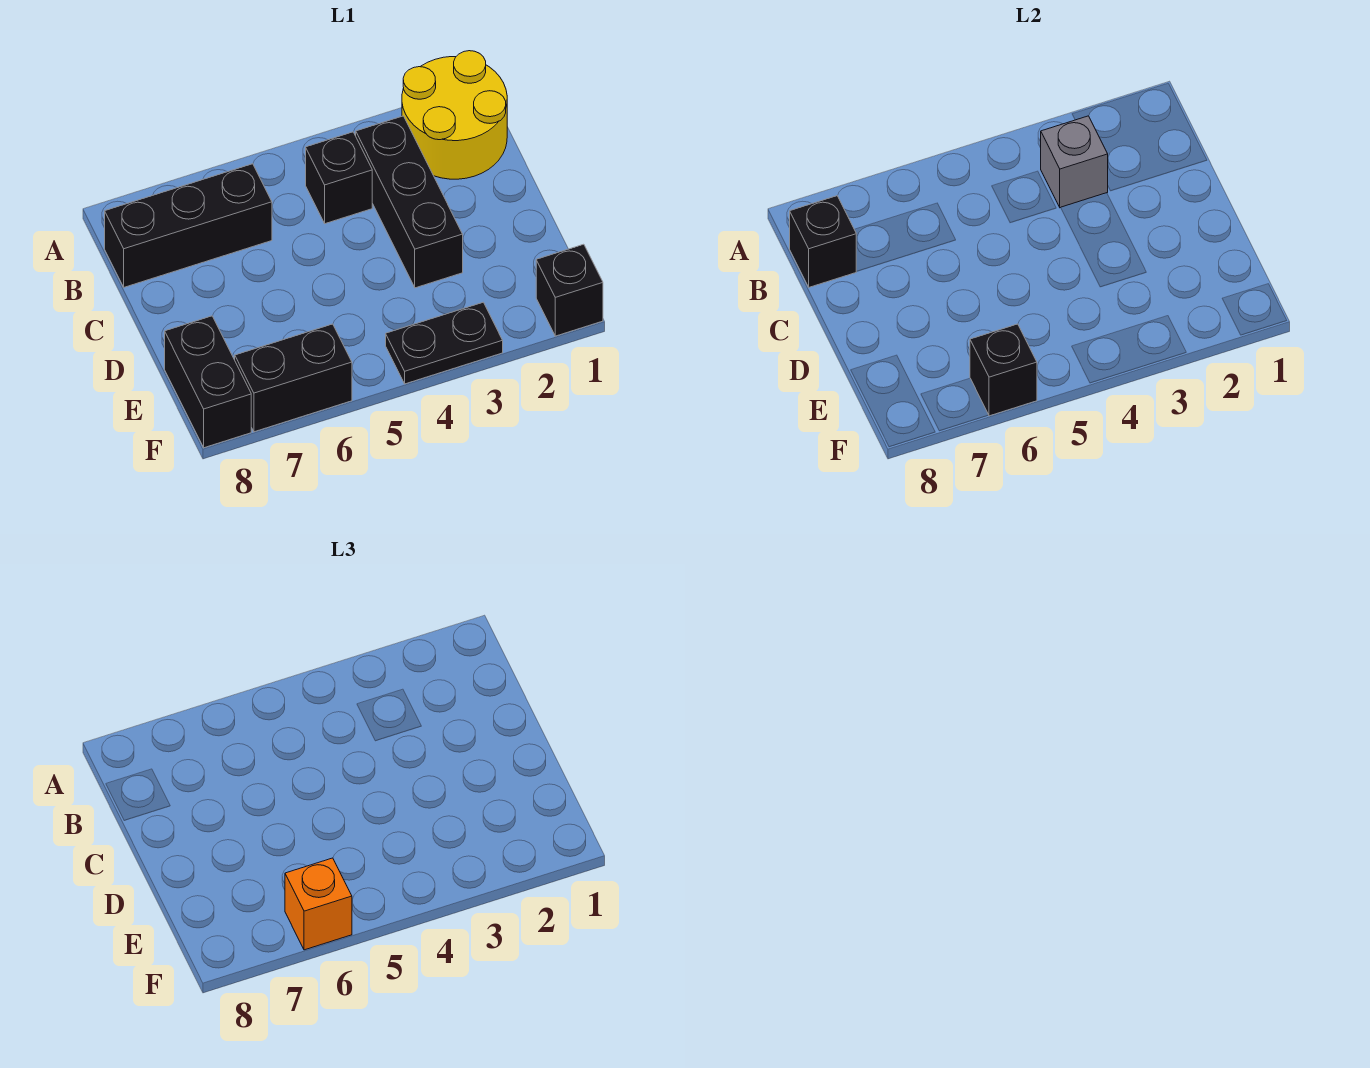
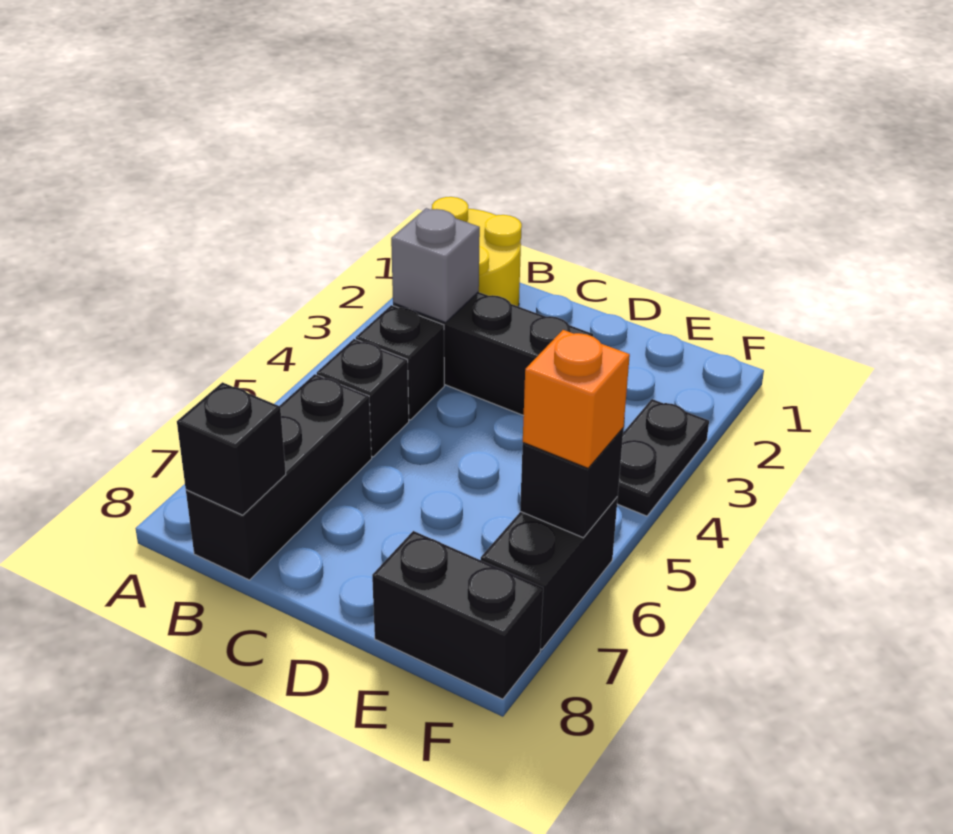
black 1x1 brick [536,244,603,336] -> black 1x1 brick moved to [317,339,409,457]

